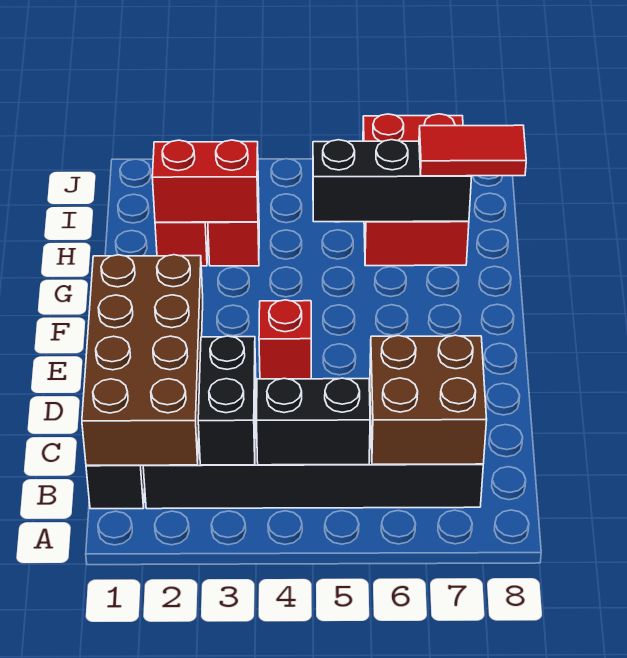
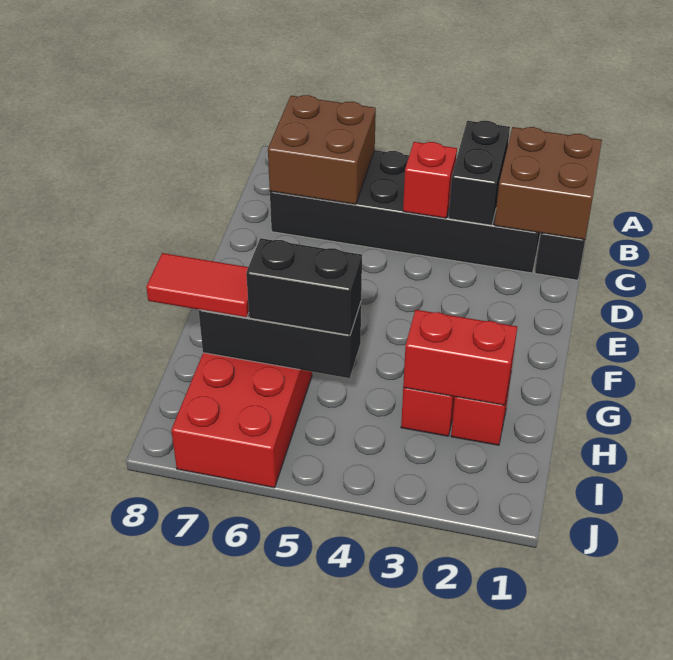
brown 2x4 brick [82,255,203,466] -> brown 2x2 brick [494,127,602,240]
black 1x2 brick [257,378,370,465] -> black 1x2 brick moved to [246,238,362,335]
red 1x1 brick [259,300,311,379] -> red 1x1 brick moved to [403,142,457,218]

